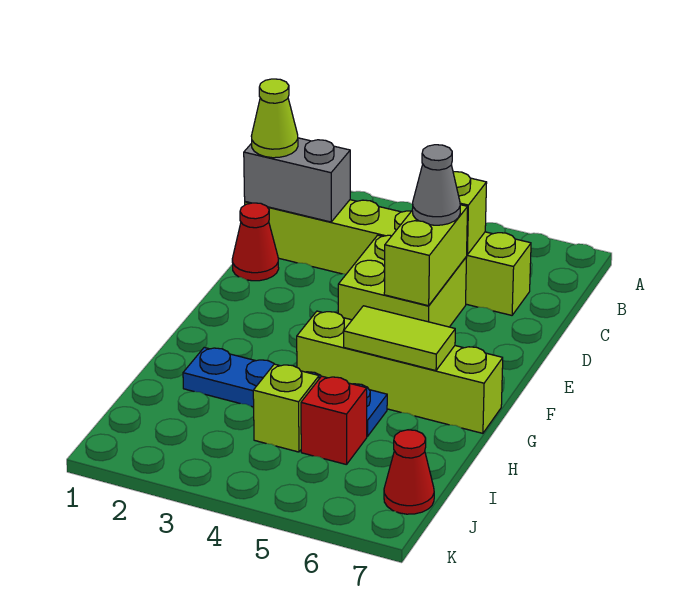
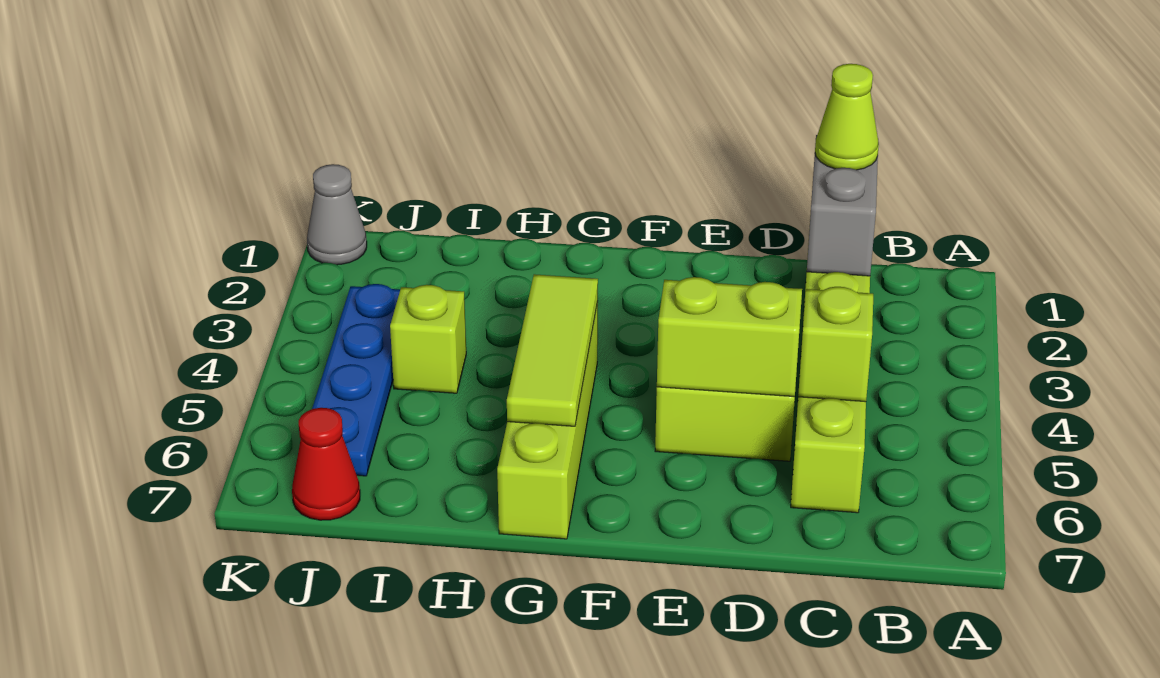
red 1x1 cone [232,203,279,281] -> none
grey 1x1 cone [412,145,460,225] -> grey 1x1 cone moved to [307,164,367,265]
lime 1x2 tile [344,306,455,371] -> lime 1x3 tile [507,274,598,426]
blue 1x4 plate [183,348,387,437] -> blue 1x4 plate moved to [312,284,400,476]
red 1x1 brick [301,376,367,465] -> none

